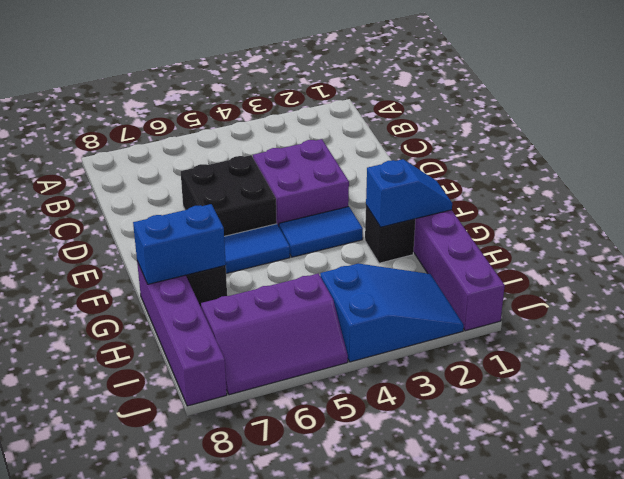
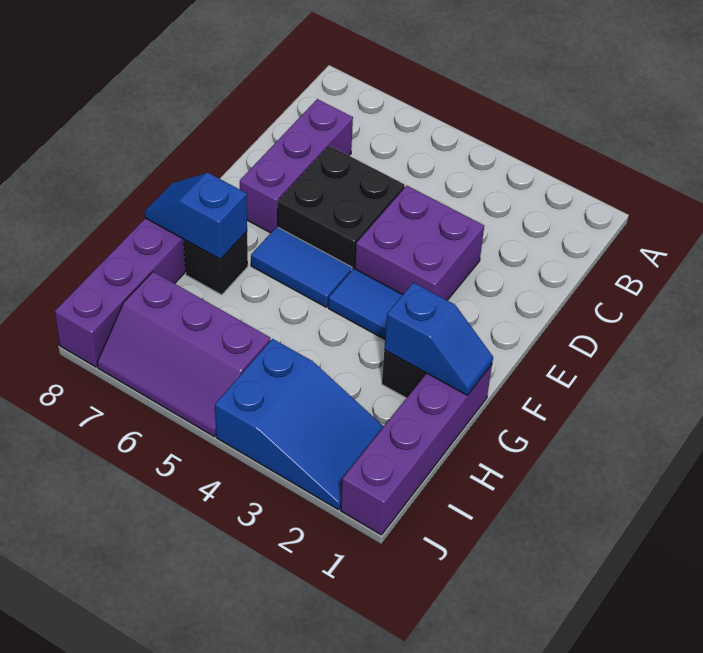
none -> purple 1x3 brick [240,99,353,233]
blue 1x2 brick [133,204,226,284] -> blue 1x2 slope [145,173,247,259]

